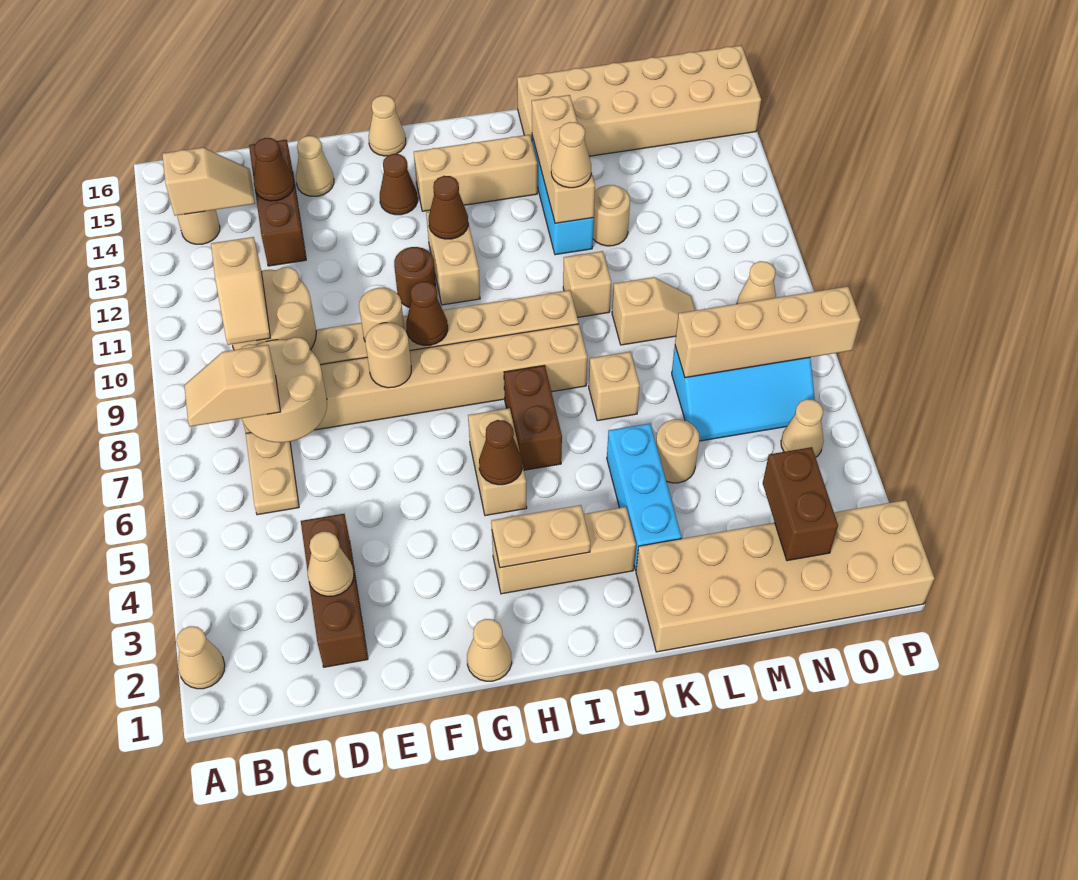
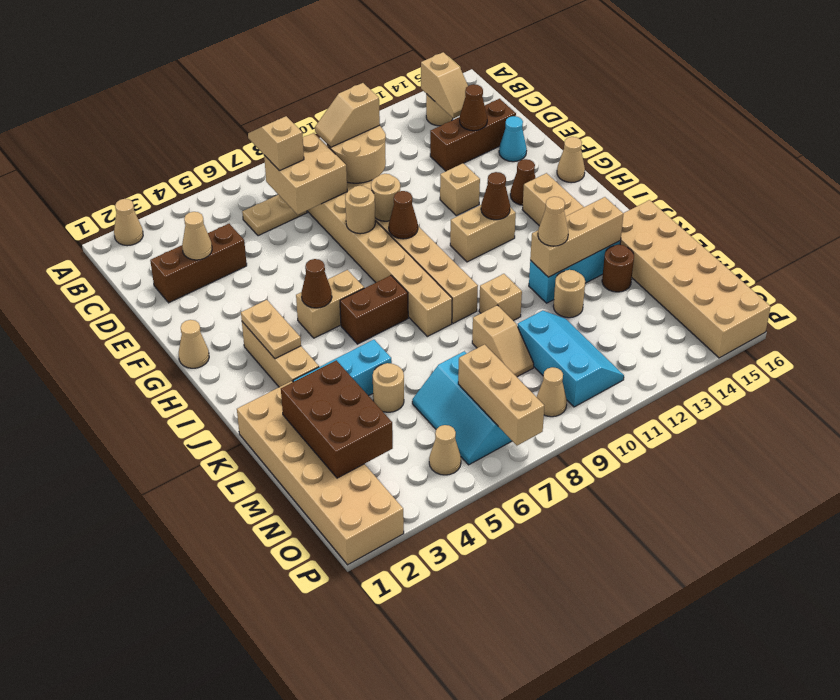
tan 2x2 round brick [241,337,327,443] -> tan 2x2 brick [264,133,347,214]
tan 1x1 cone [296,136,334,196] -> cyan 1x1 cone [499,116,527,162]
brown 1x1 round brick [394,247,436,307] -> brown 1x1 round brick moved to [602,245,634,292]
tan 1x1 brick [589,352,640,421] -> tan 1x1 brick moved to [440,163,480,216]
tan 1x4 brick [675,286,861,378] -> tan 1x3 brick [458,344,544,445]
none -> cyan 2x3 slope [518,311,624,407]
brown 1x2 brick [763,447,838,561] -> brown 2x3 brick [281,360,393,478]

